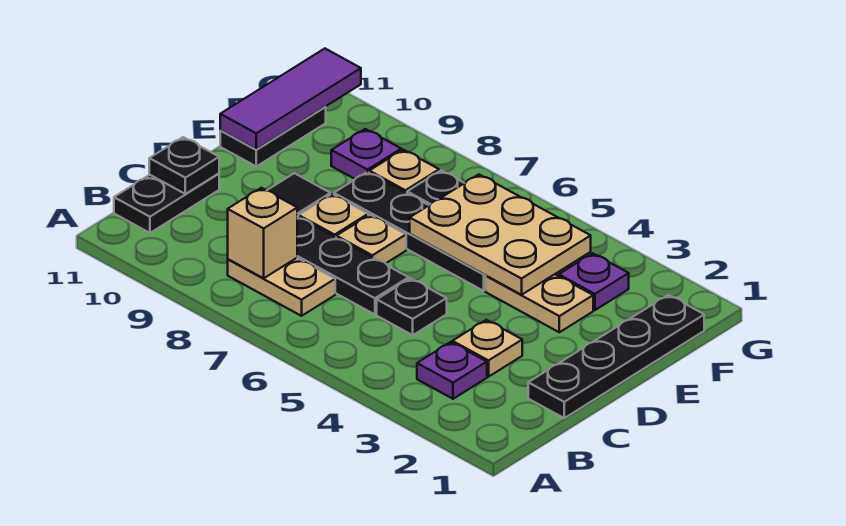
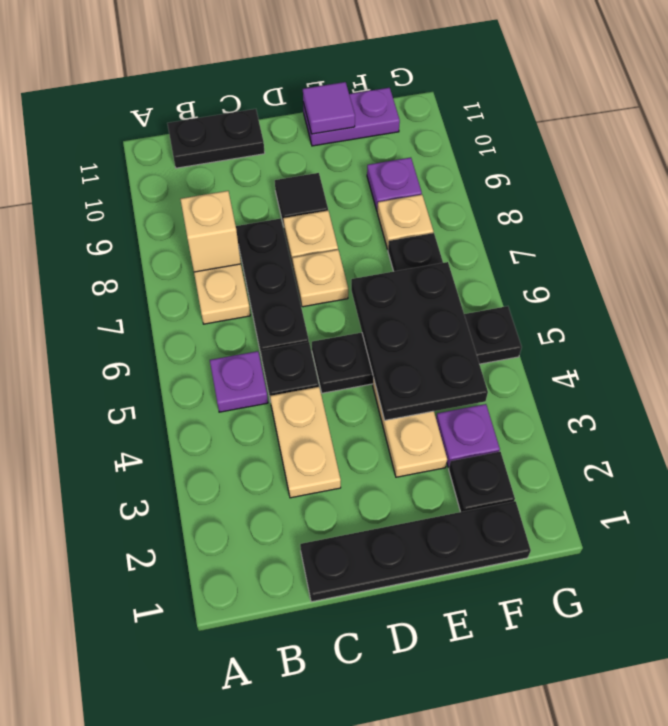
purple 1x1 plate [417,342,487,399] -> purple 1x1 plate moved to [210,351,268,412]
tan 1x1 plate [452,320,522,377] -> tan 1x2 plate [270,387,341,498]
black 1x1 plate [149,137,219,194] -> black 1x1 plate moved to [449,452,515,512]
tan 2x3 plate [410,174,591,295] -> black 2x3 plate [351,262,488,420]
black 1x4 plate [334,172,486,291] -> black 1x4 plate turned to [312,306,522,393]
black 1x2 plate [220,107,326,166] -> purple 1x2 plate [303,88,400,146]
purple 1x3 tile [220,49,361,150] -> purple 1x1 tile [303,82,355,134]

